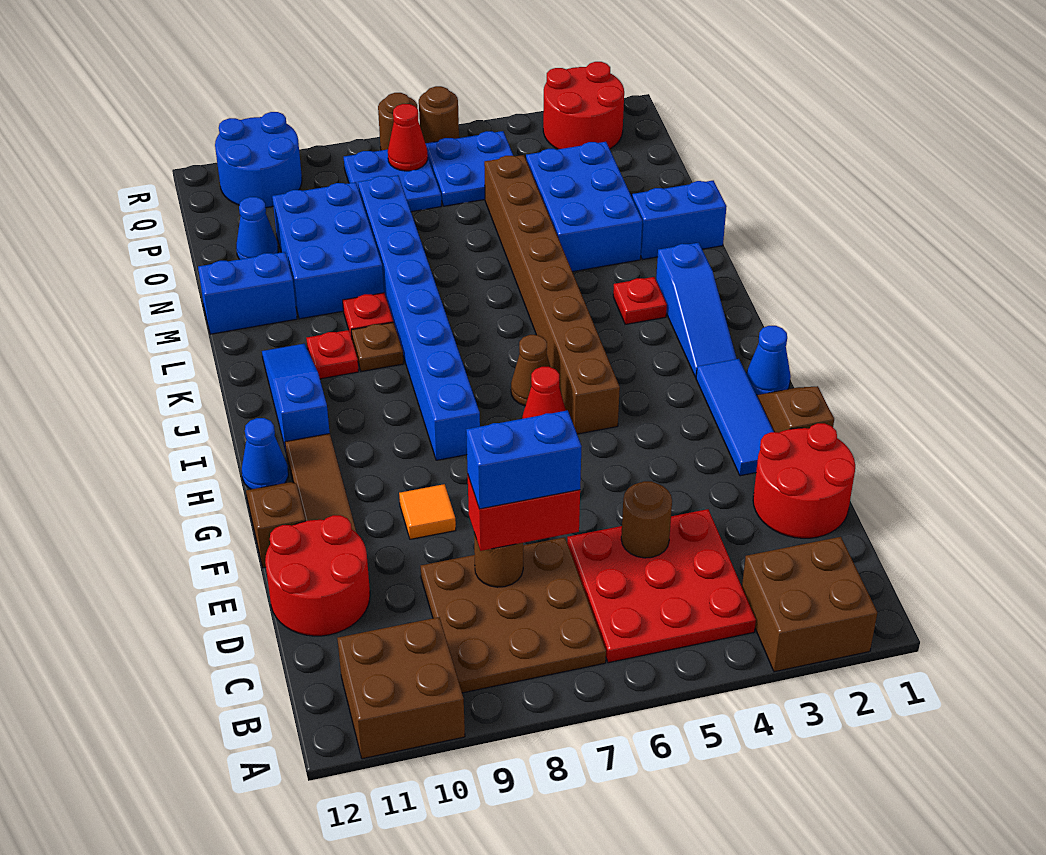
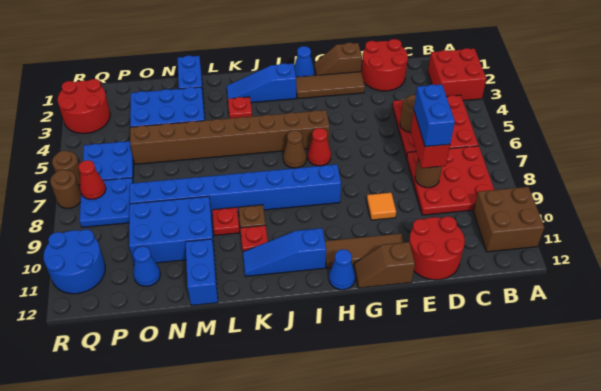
brown 2x2 brick [742,537,877,672] -> red 2x2 brick [428,48,486,101]
brown 3x3 plate [421,537,606,693] -> red 3x3 plate [407,146,494,215]
blue 1x3 tile [696,359,774,476] -> brown 1x3 tile [296,72,365,99]
blue 1x3 slope [656,243,737,377] -> blue 1x3 slope turned to [227,63,296,103]

